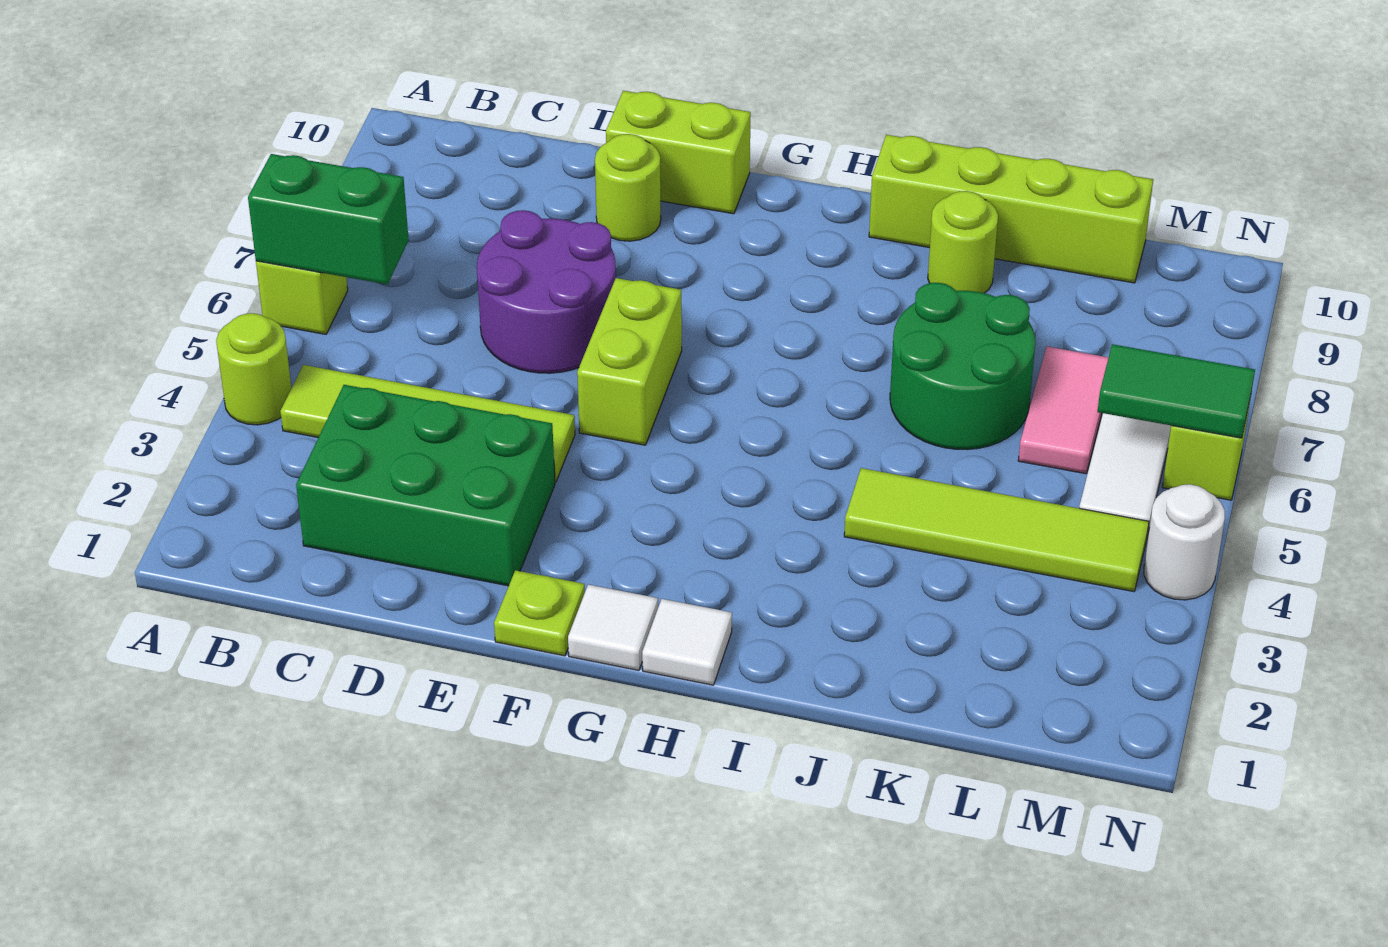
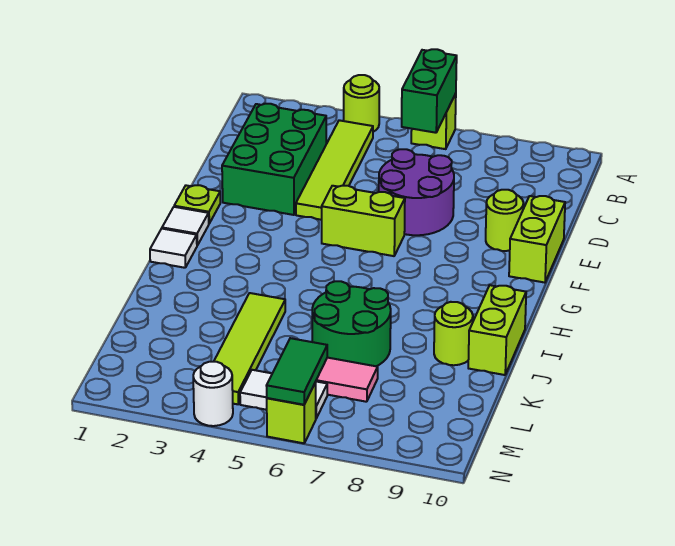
lime 1x4 brick [869,135,1153,283] -> lime 1x2 brick [468,285,526,375]

